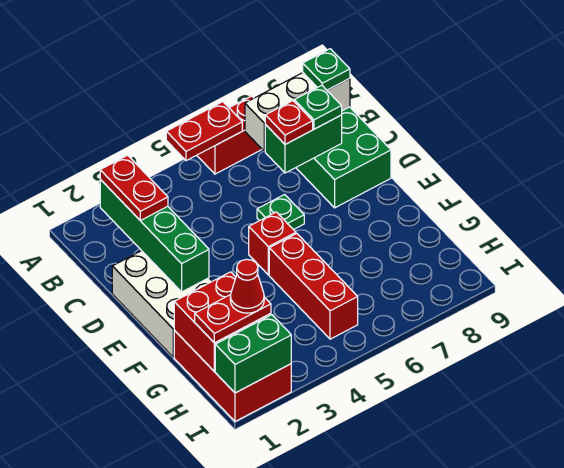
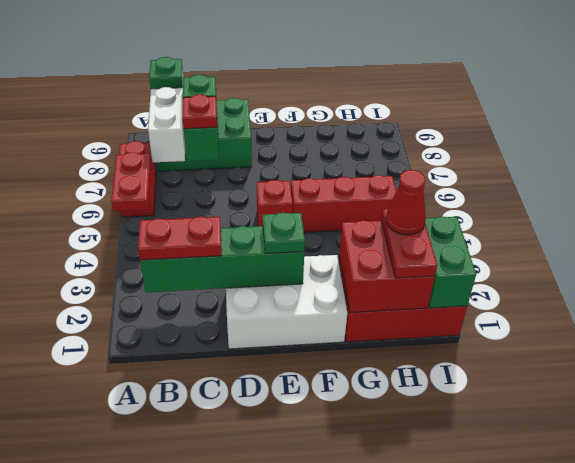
green 1x1 plate [257,195,304,230] -> green 1x1 plate moved to [263,213,305,254]

